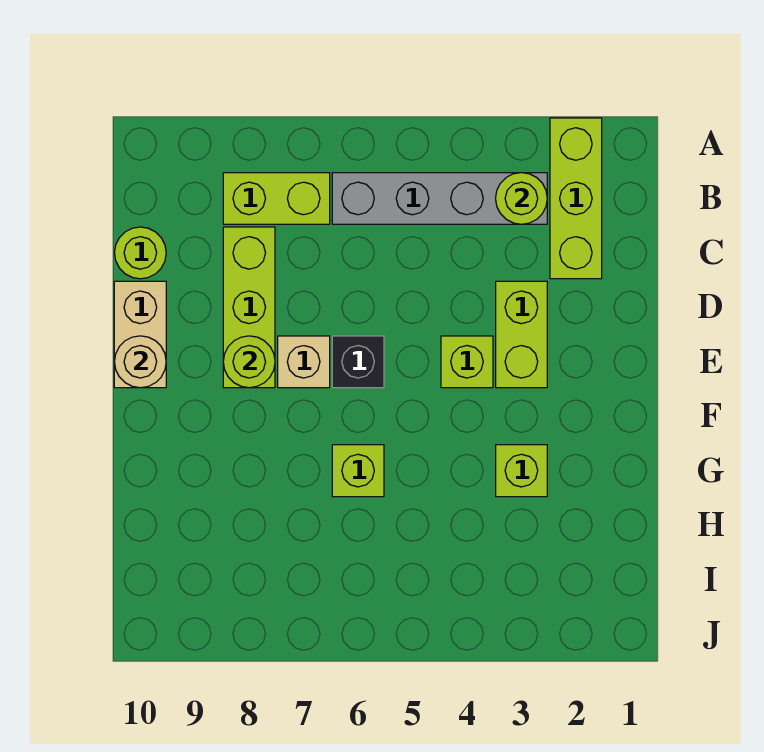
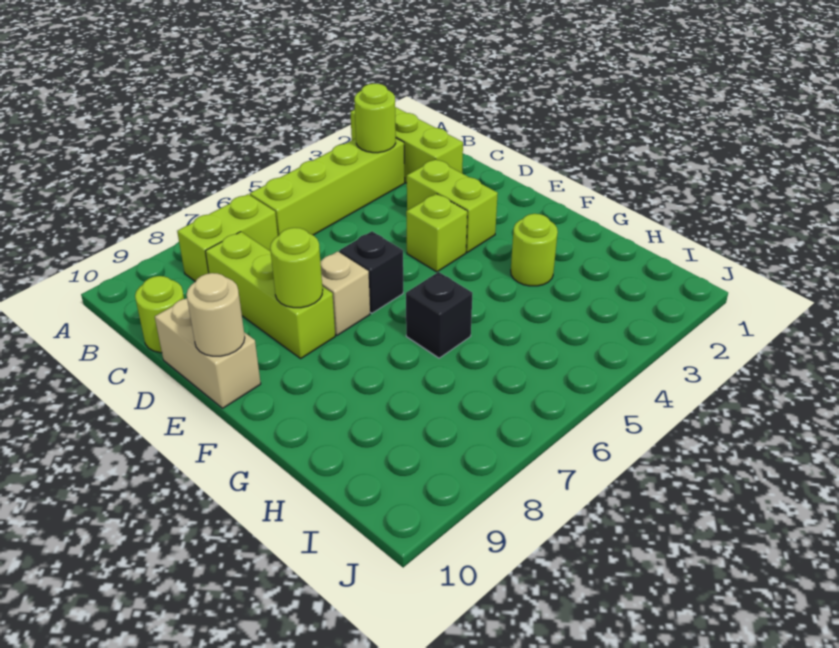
grey 1x4 brick [332,173,547,224] -> lime 1x4 brick [250,138,405,236]
lime 1x1 brick [496,445,547,497] -> lime 1x1 round brick [511,214,558,286]
lime 1x1 brick [332,445,384,497] -> black 1x1 brick [406,272,472,358]

